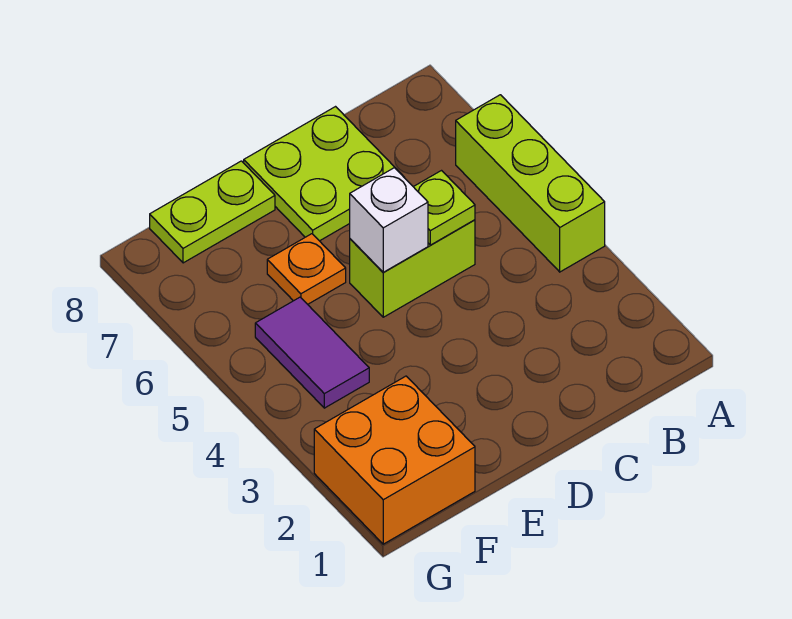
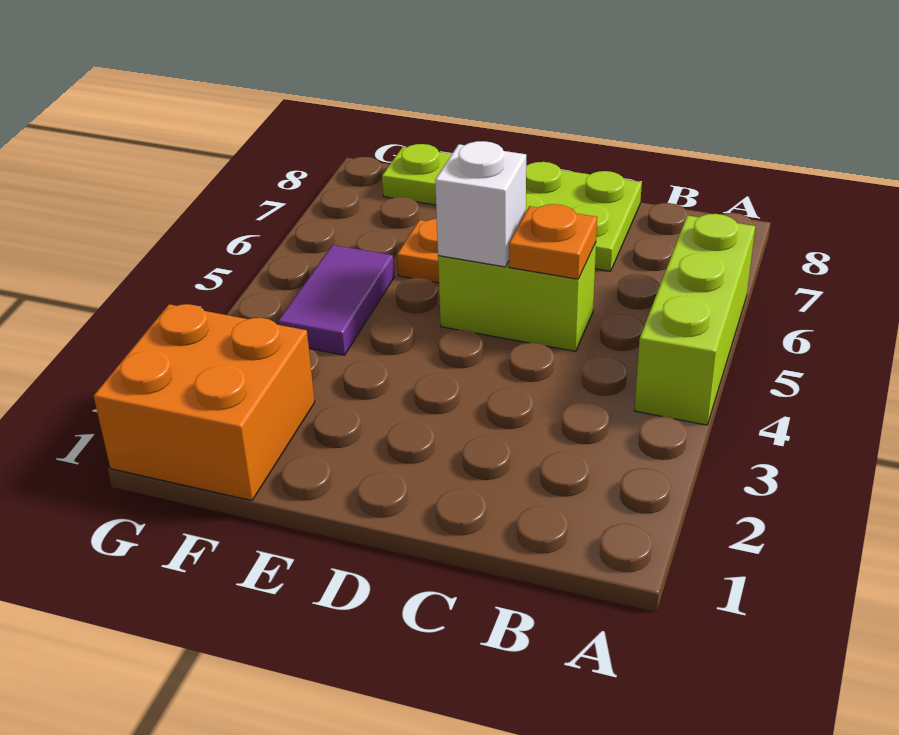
lime 1x1 plate [414,171,475,245] -> orange 1x1 plate [509,204,597,279]

